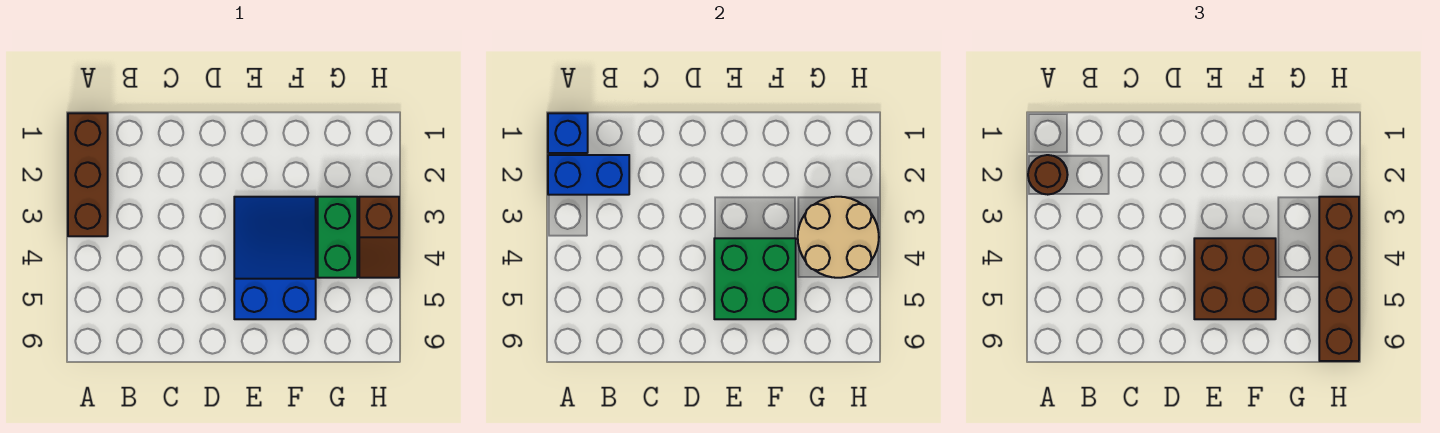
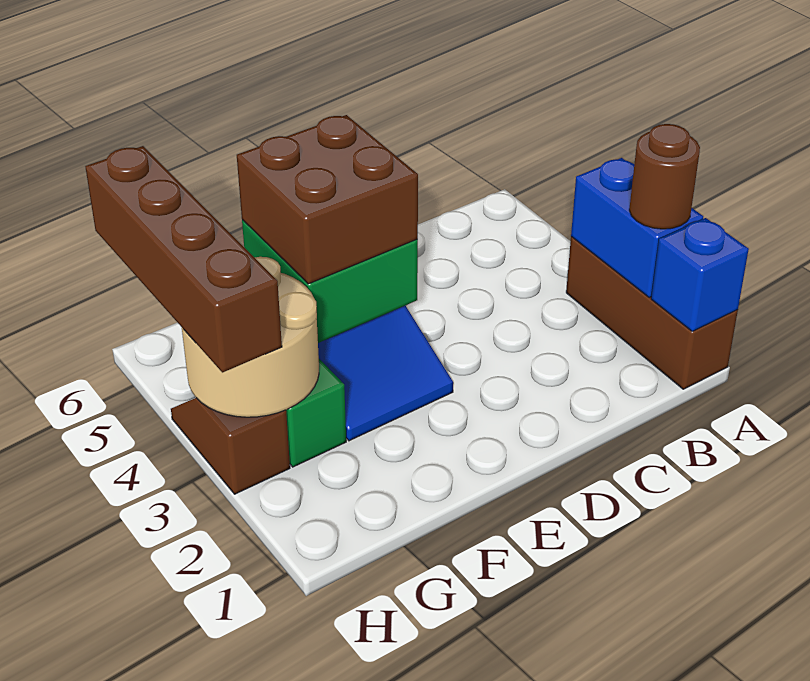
blue 1x2 brick [548,155,629,195] -> blue 1x2 brick turned to [571,158,703,297]

